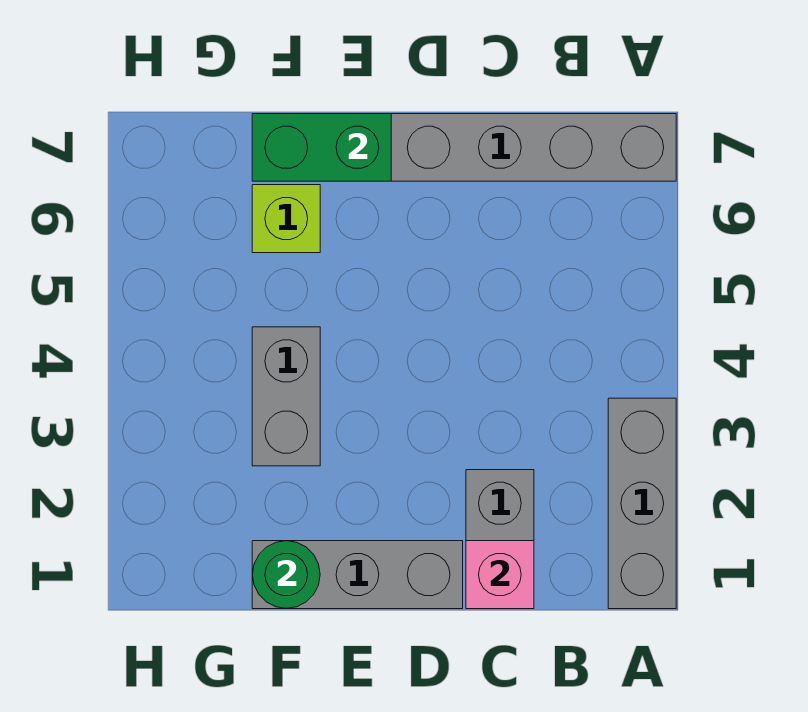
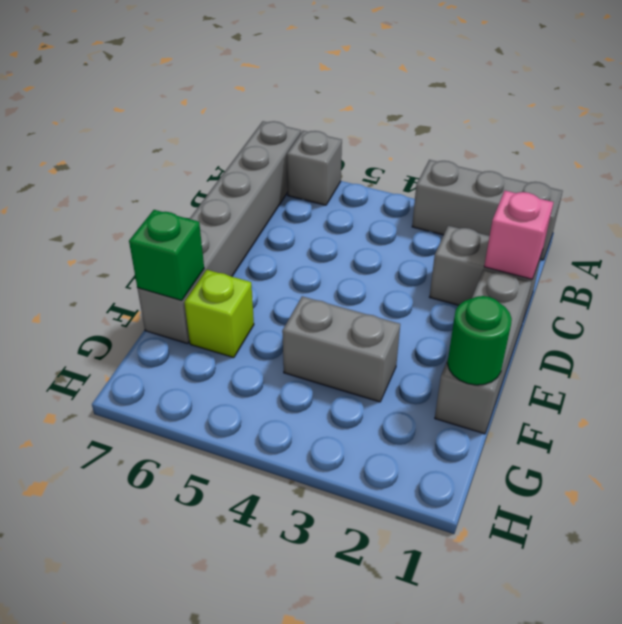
none -> grey 1x1 brick [287,131,342,205]
green 1x2 brick [252,114,391,181] -> green 1x1 brick [129,210,204,300]

